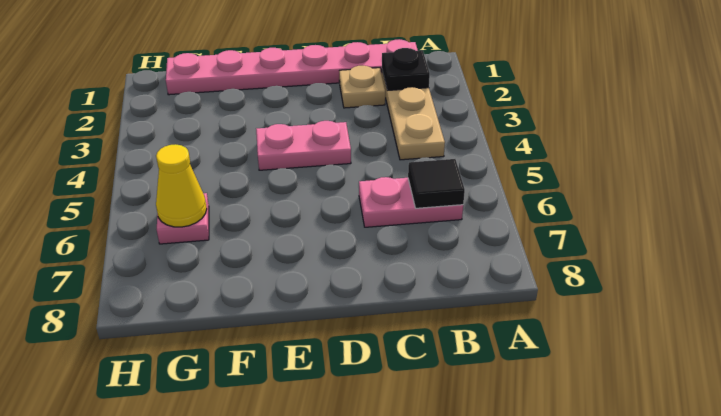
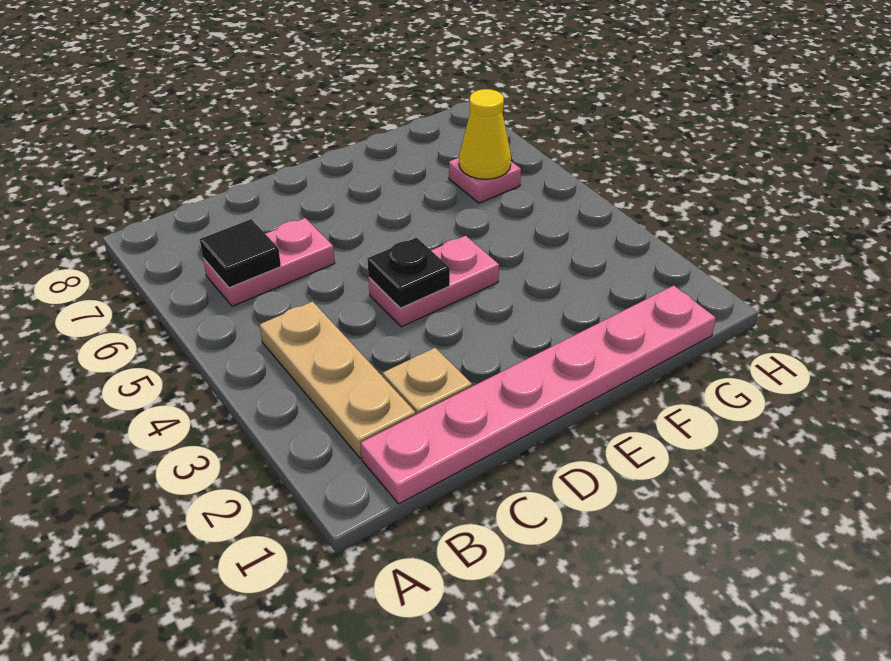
black 1x1 plate [382,48,430,91] -> black 1x1 plate moved to [367,238,450,308]

